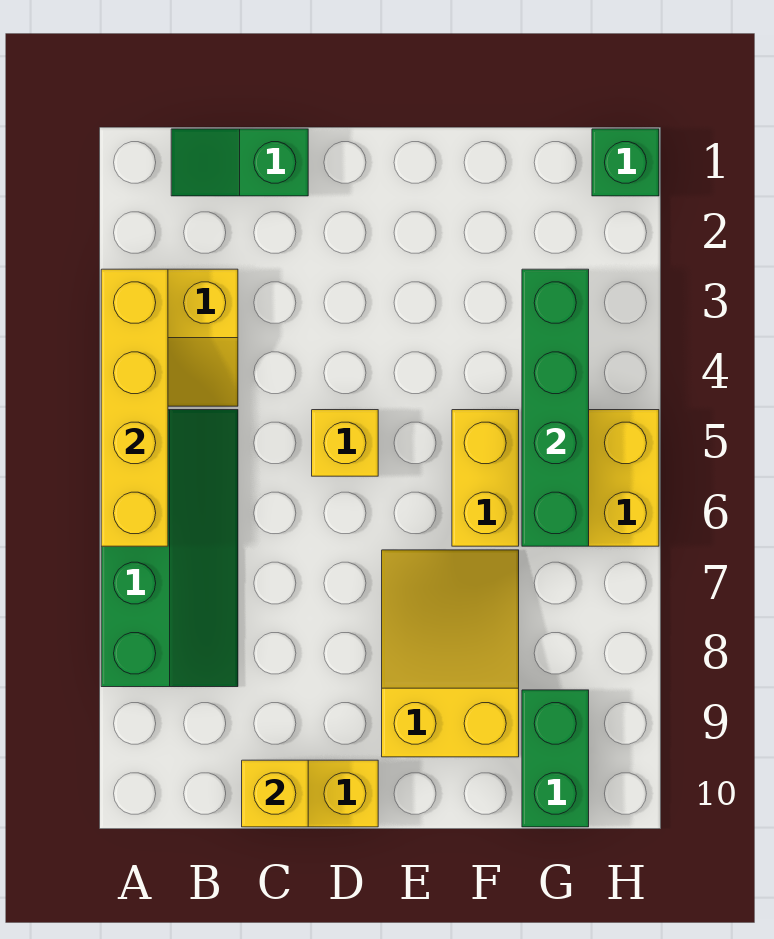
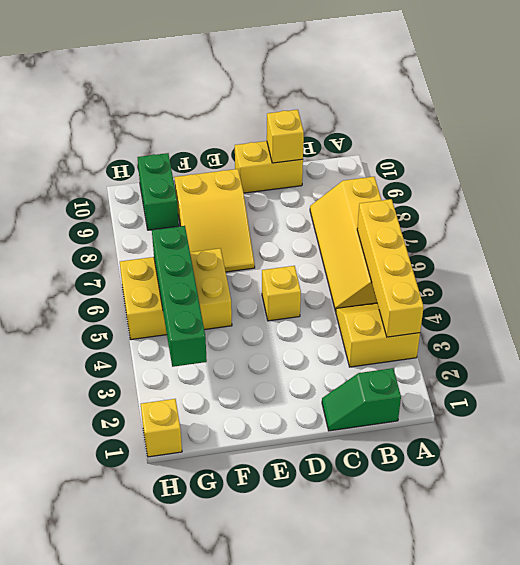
green 2x4 slope [101,410,238,687] -> yellow 2x4 slope [310,177,381,311]
green 1x2 slope [171,129,308,196] -> green 1x2 slope turned to [322,368,401,431]
green 1x1 brick [592,129,659,196] -> yellow 1x1 brick [141,399,182,457]

